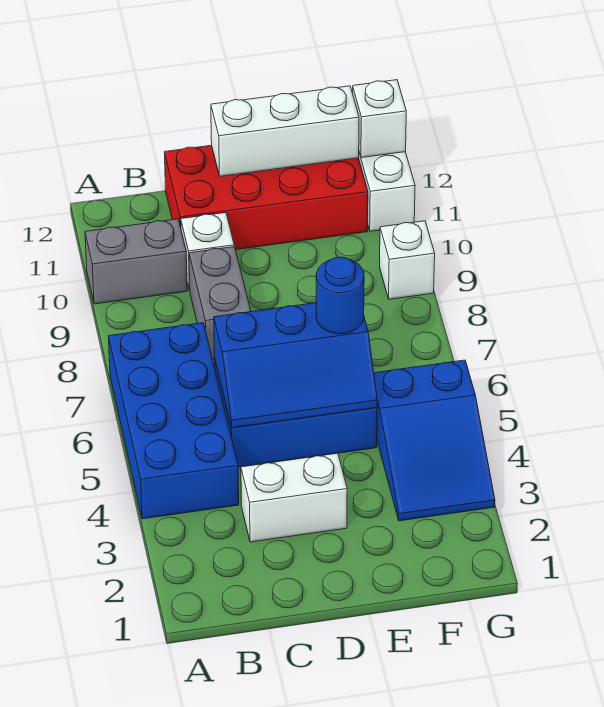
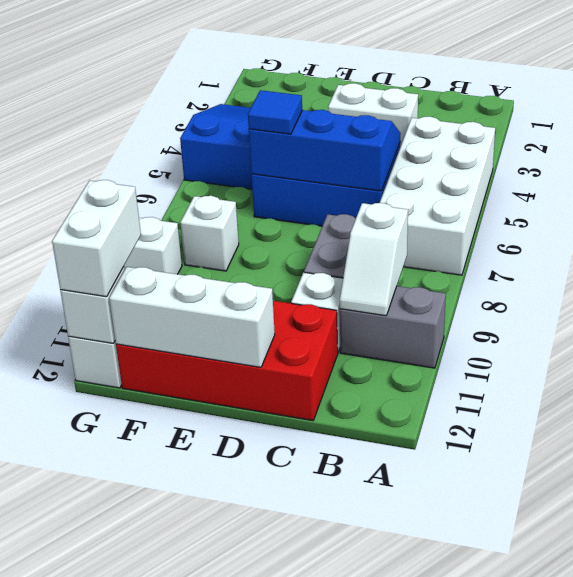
blue 2x4 brick [109,323,239,519] -> white 2x4 brick [380,117,495,275]
none -> white 1x2 slope [340,203,408,316]
blue 1x1 round brick [316,257,364,334] -> blue 1x1 tile [248,90,302,134]
none -> white 1x1 brick [180,196,239,271]
none -> white 1x2 brick [52,180,141,297]

